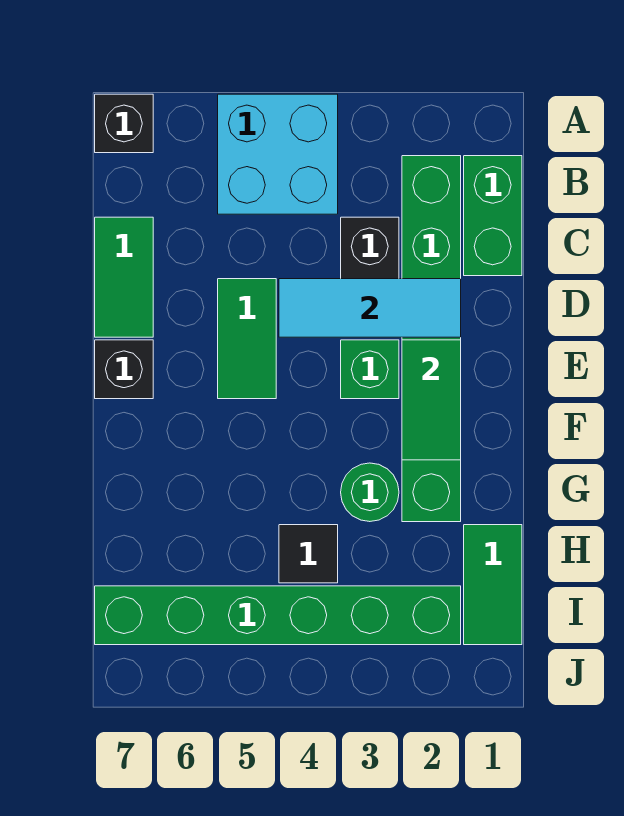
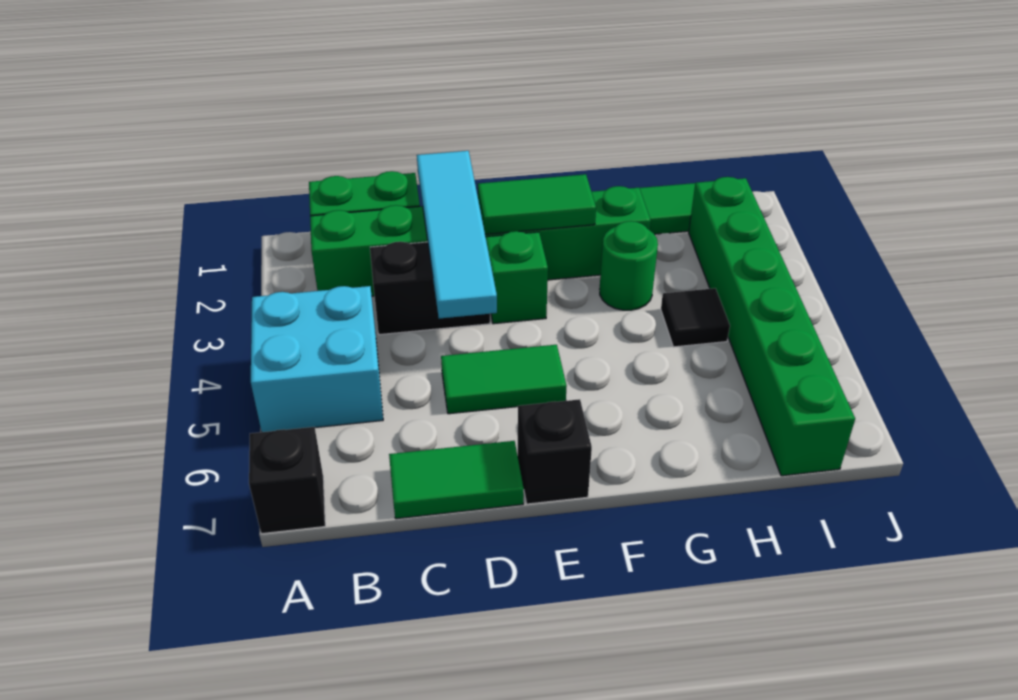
cyan 1x3 tile [279,279,461,337] -> cyan 1x4 tile [417,151,497,319]

